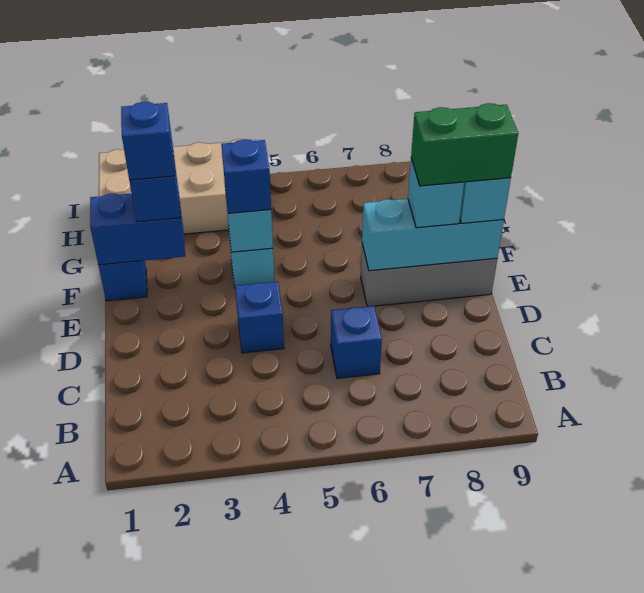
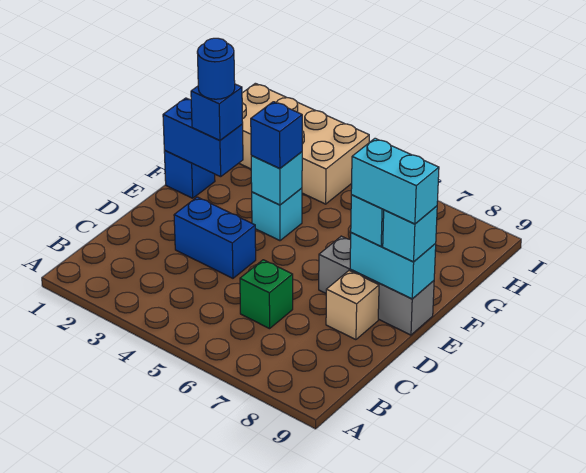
blue 1x1 brick [331,306,382,378] -> green 1x1 brick [240,260,293,329]
blue 1x1 brick [235,282,284,353] -> blue 1x2 brick [174,197,256,278]
none -> tan 1x1 brick [326,271,379,340]
cyan 1x3 brick [362,199,504,271] -> cyan 1x2 brick [350,233,436,299]
green 1x2 brick [411,103,518,186] -> cyan 1x2 brick [351,138,439,224]
blue 1x1 brick [121,102,175,180] -> blue 1x1 round brick [197,38,235,99]

